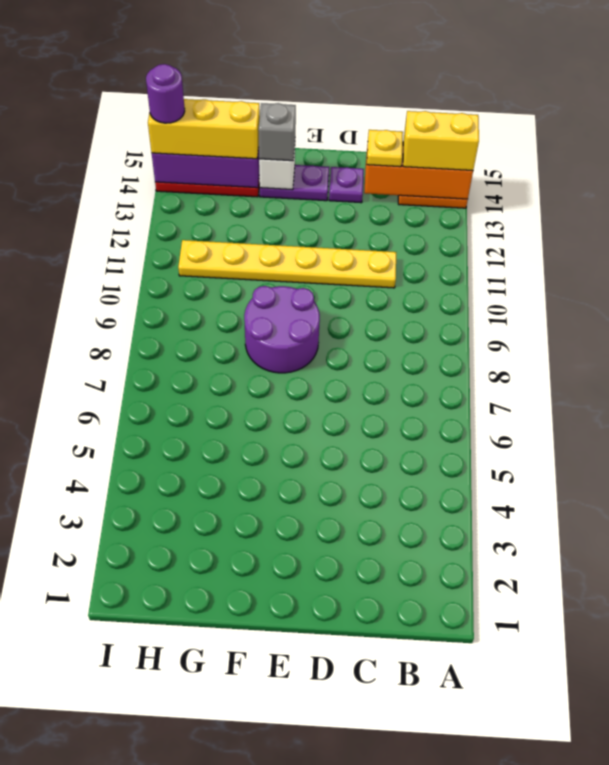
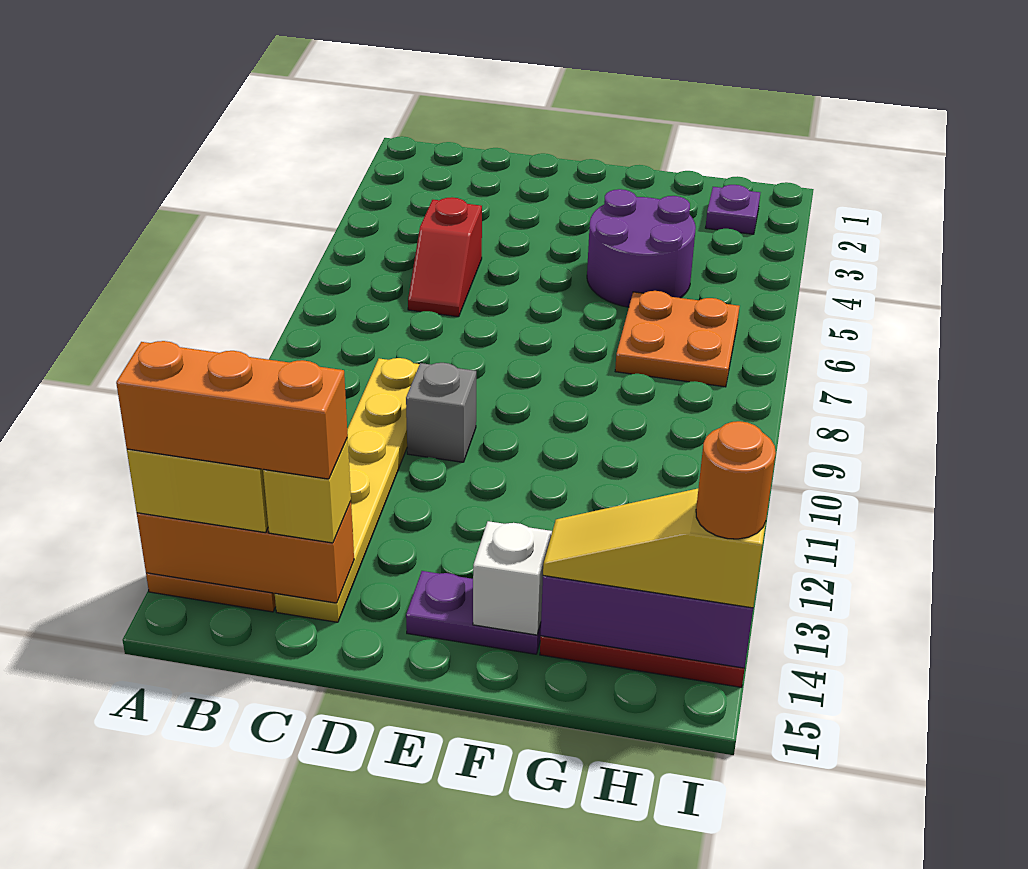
none -> orange 1x3 brick [116,341,348,479]
none -> red 1x2 slope [408,197,482,317]
yellow 1x6 plate [178,240,396,288] -> yellow 1x6 plate turned to [275,358,420,622]
yellow 1x1 plate [367,130,403,167] -> yellow 1x1 brick [263,438,351,543]
purple 1x1 plate [329,167,364,203] -> purple 1x1 plate moved to [706,185,760,234]
purple 2x2 round brick [244,286,320,373] -> purple 2x2 round brick moved to [587,189,696,307]
grey 1x1 brick [258,103,296,161] -> grey 1x1 brick moved to [406,363,476,462]
none -> orange 2x2 plate [615,291,740,387]
yellow 1x3 brick [148,99,260,159] -> yellow 1x3 slope [543,489,766,608]
purple 1x1 round brick [146,64,185,123] -> orange 1x1 round brick [696,421,776,539]

